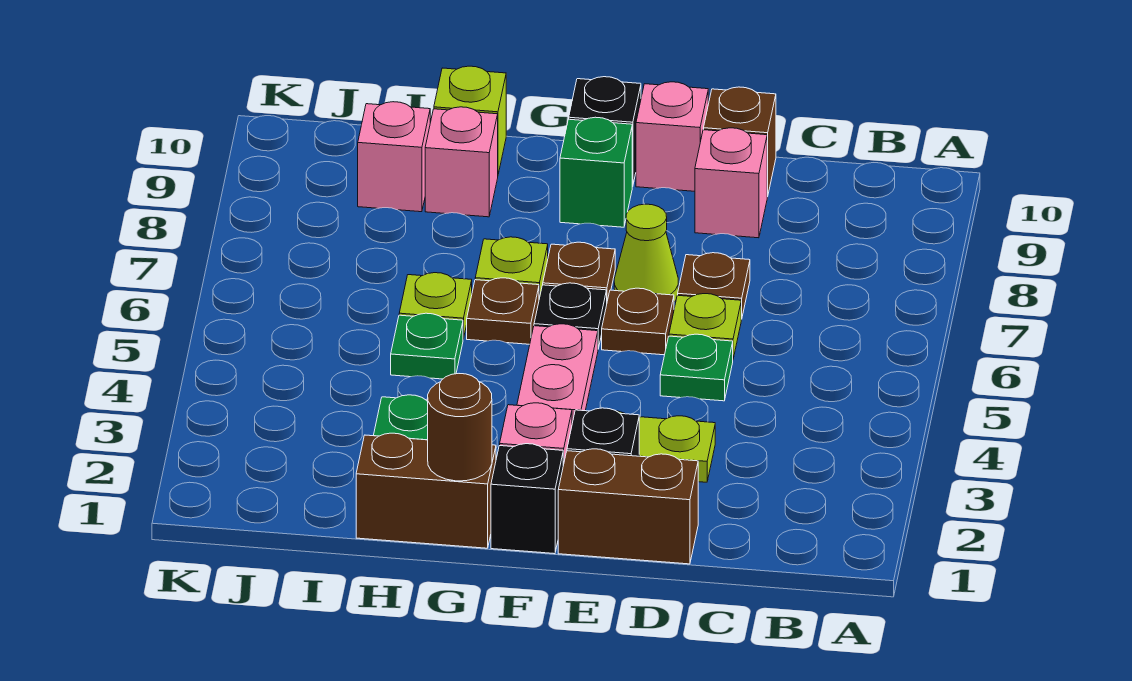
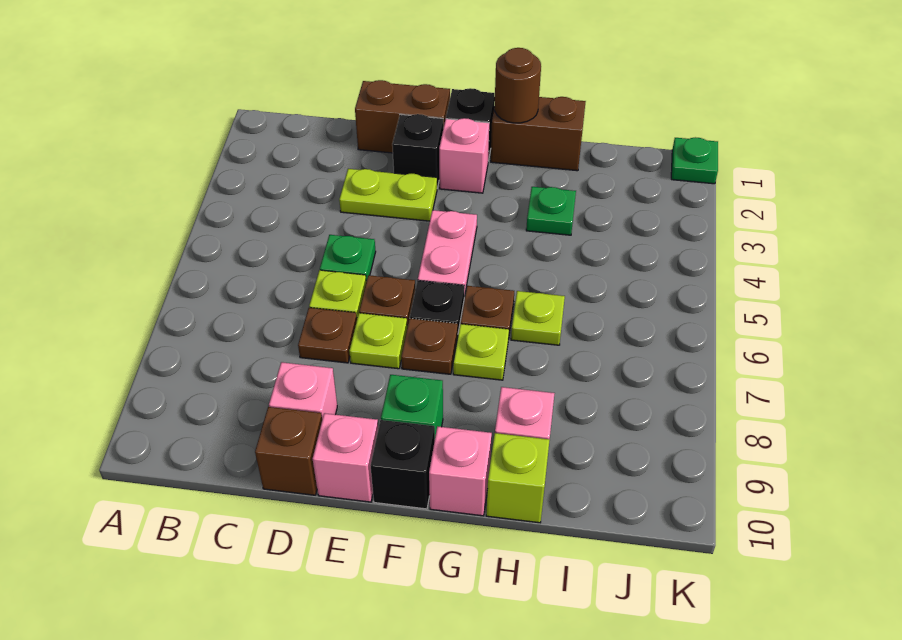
lime 1x1 cone [614,204,678,302] -> lime 1x1 plate [349,313,407,369]
green 1x1 plate [391,313,463,379] -> green 1x1 plate moved to [671,137,718,184]
pink 1x1 brick [358,102,430,212] -> pink 1x1 brick moved to [429,426,492,516]

